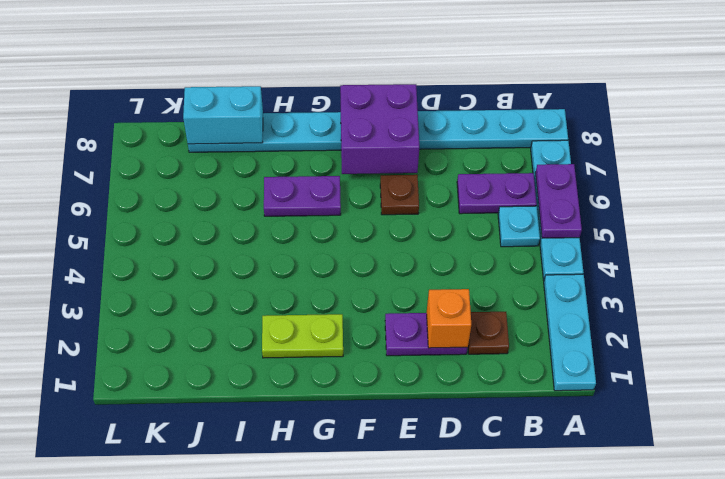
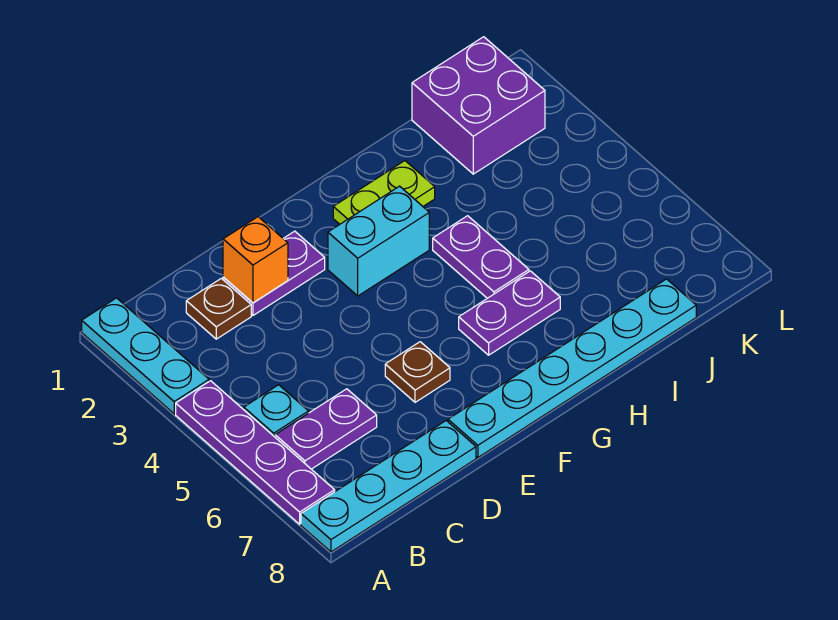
cyan 1x4 plate [531,140,584,280] -> purple 1x4 plate [176,381,335,524]
purple 1x2 plate [535,164,582,238] -> purple 1x2 plate moved to [433,216,529,298]
purple 2x2 brick [340,84,419,174] -> purple 2x2 brick moved to [412,37,545,174]
cyan 1x2 brick [183,86,263,144] -> cyan 1x2 brick moved to [328,186,429,296]

